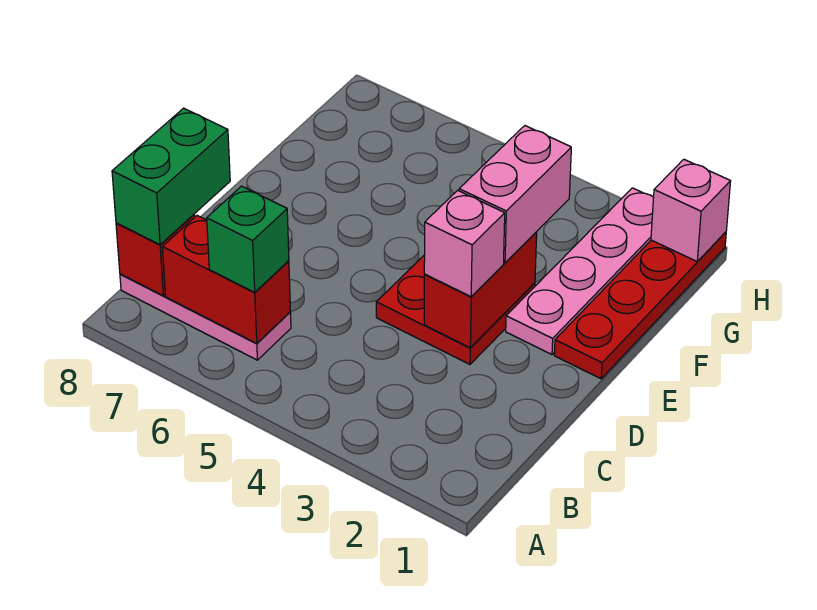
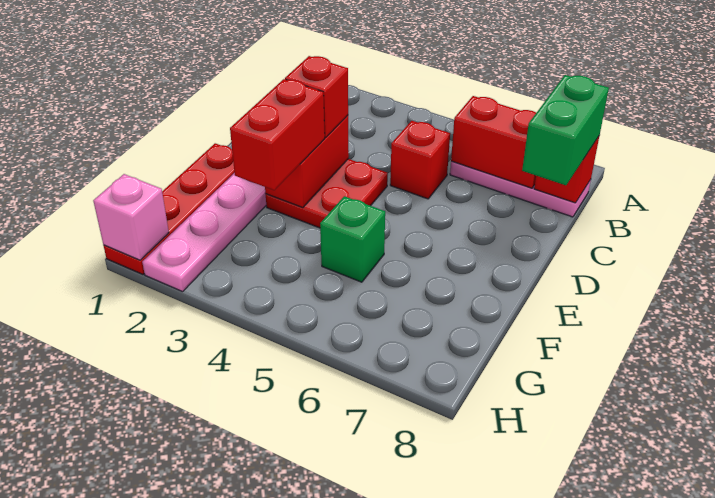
green 1x1 brick [207,186,289,292] -> green 1x1 brick moved to [320,196,385,282]
none -> red 1x1 brick [390,121,450,199]
pink 1x1 brick [424,190,505,297] -> red 1x1 brick [285,56,348,137]
pink 1x2 brick [459,126,571,263] -> red 1x2 brick [230,79,325,190]

